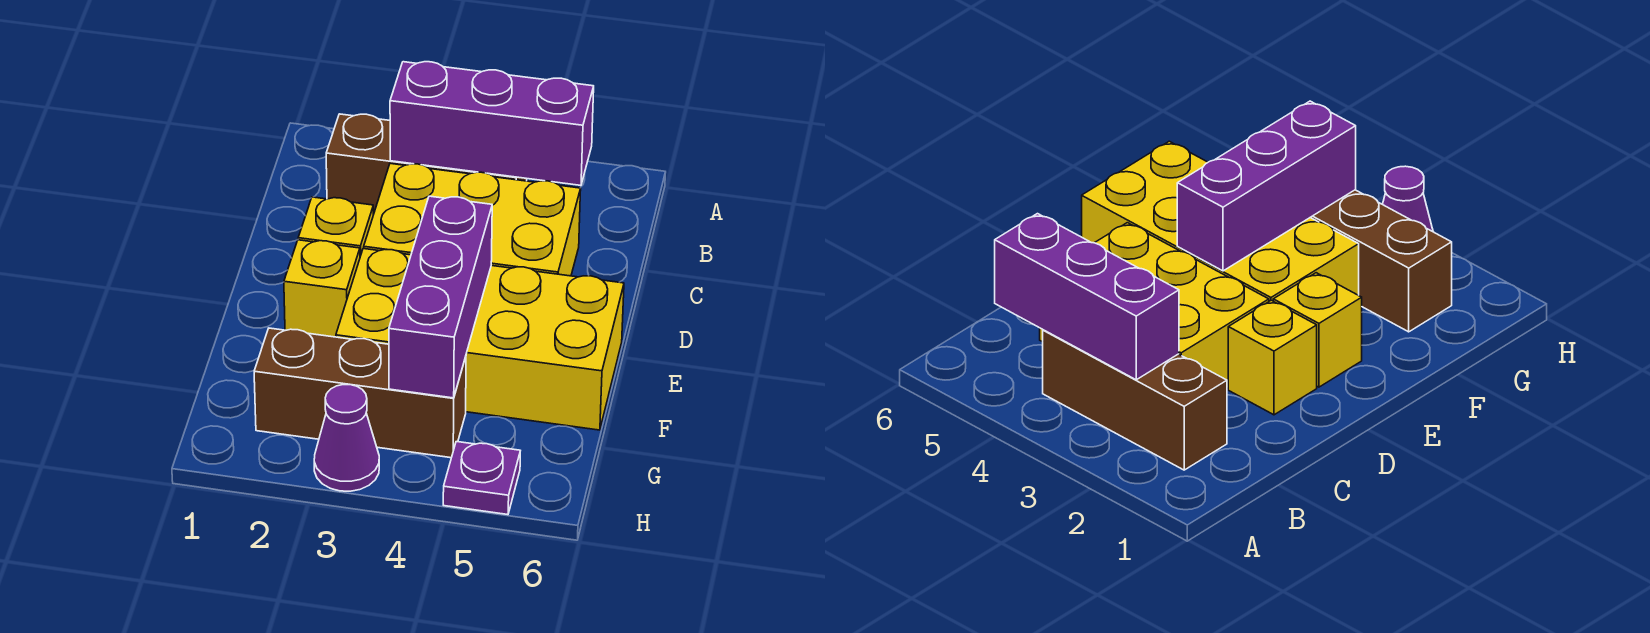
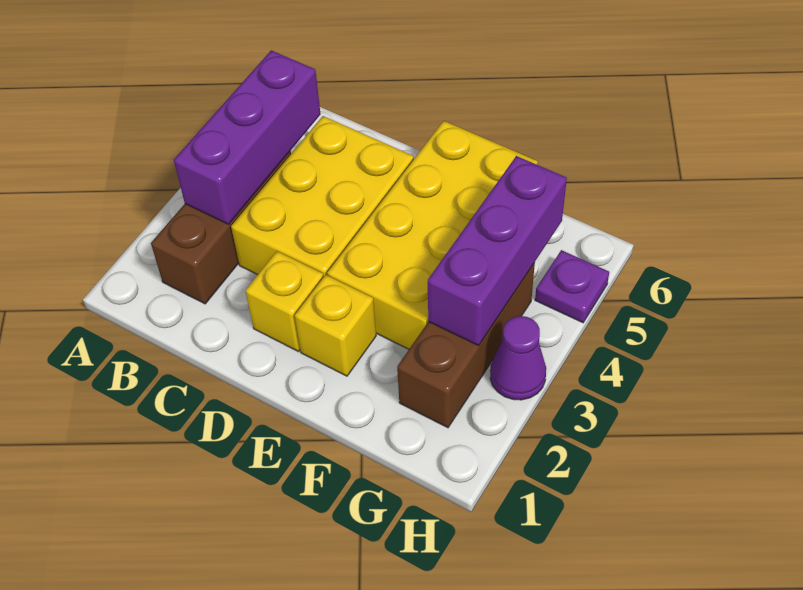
purple 1x3 brick [389,196,492,398] -> purple 1x3 brick turned to [428,156,567,345]

